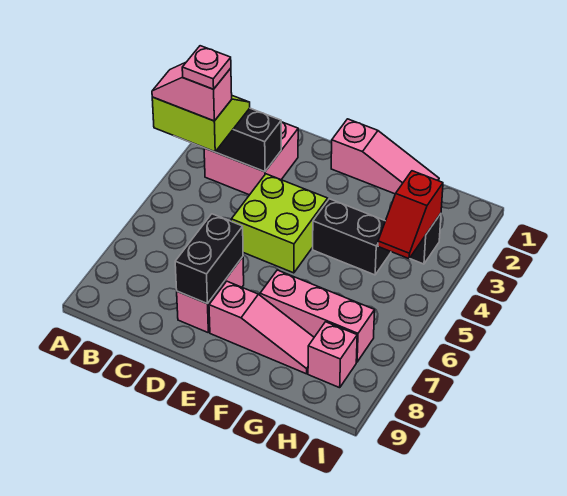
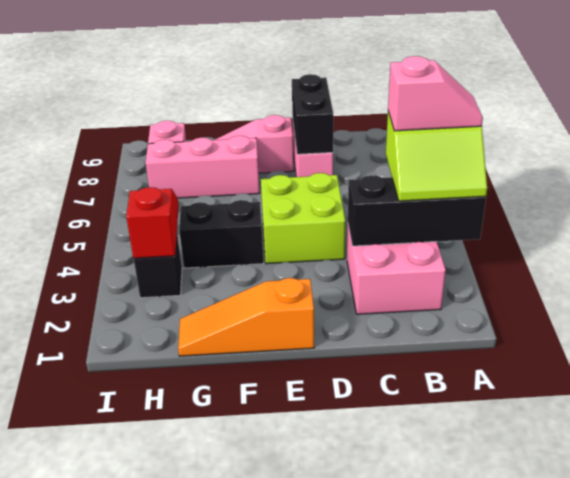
pink 1x1 plate [182,46,231,89] -> none
pink 1x3 slope [331,119,439,194] -> orange 1x3 slope [178,278,314,356]

